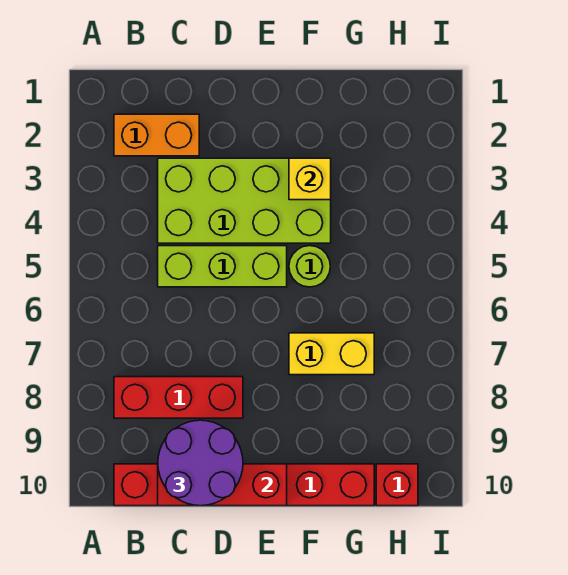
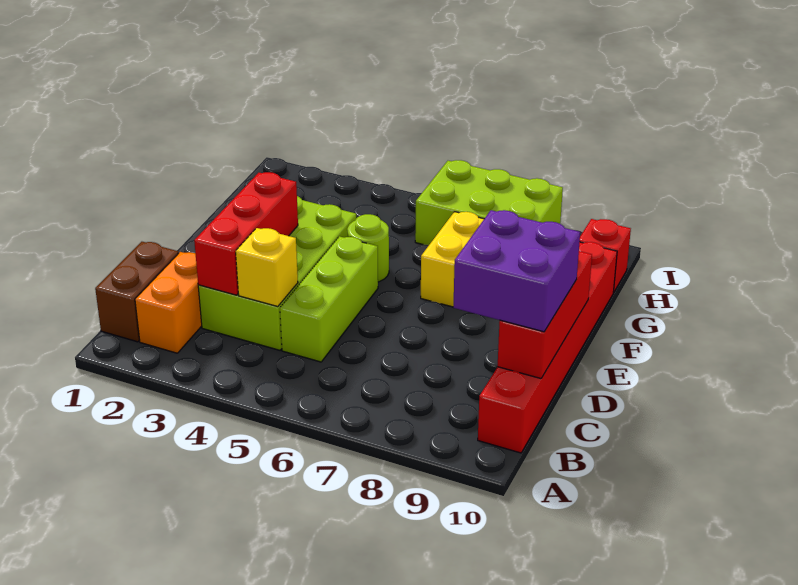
none -> brown 1x2 brick [95,242,178,342]
red 1x3 brick [114,377,243,418] -> red 1x3 brick moved to [194,172,298,295]
purple 2x2 round brick [158,420,243,506] -> purple 2x2 brick [453,210,580,332]
yellow 1x1 brick [289,158,331,200] -> yellow 1x1 brick moved to [236,228,298,307]
none -> lime 2x3 brick [415,160,563,245]

